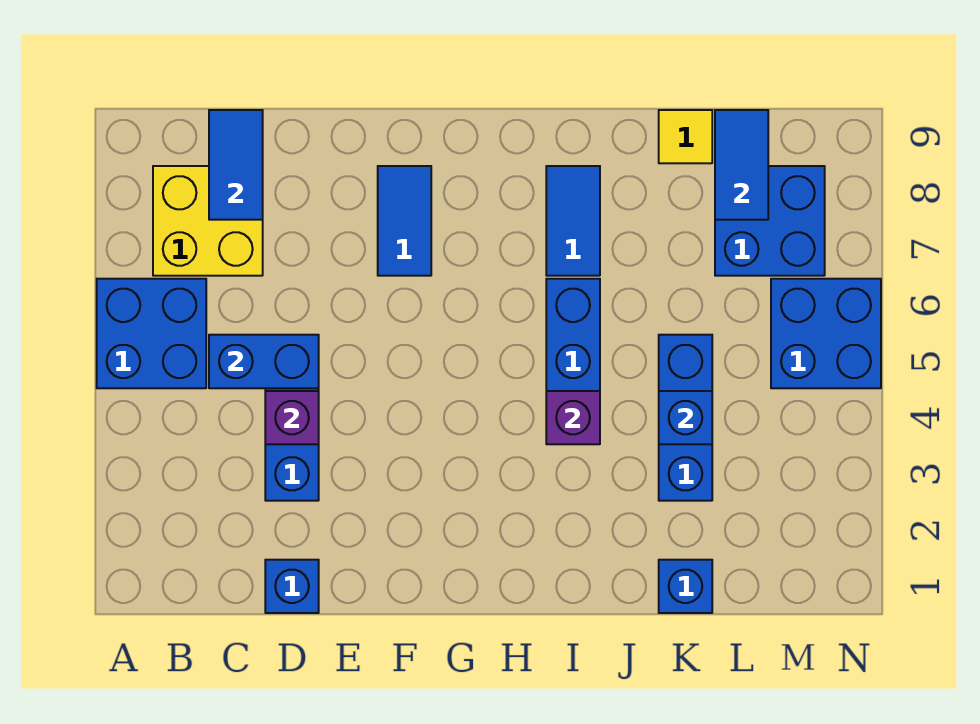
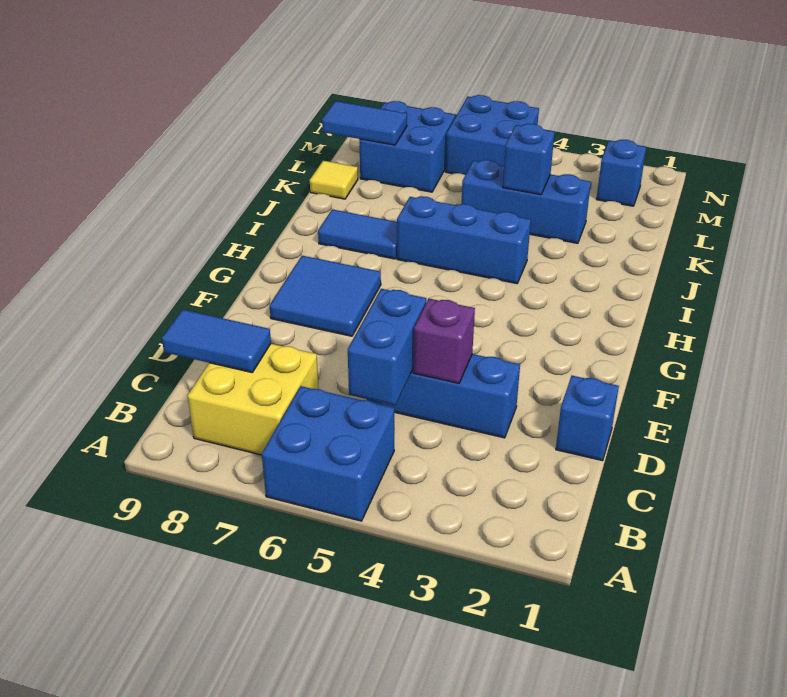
blue 1x2 tile [378,166,431,276] -> blue 2x2 tile [270,256,381,336]
purple 1x1 brick [546,391,600,444] -> none
blue 1x1 brick [659,560,712,613] -> blue 1x1 brick moved to [597,140,646,206]

